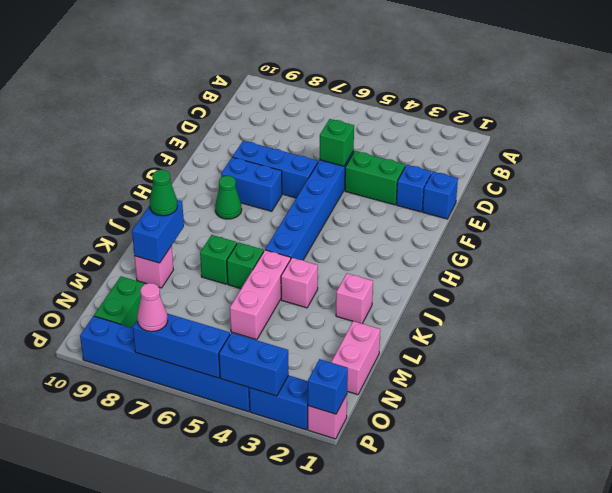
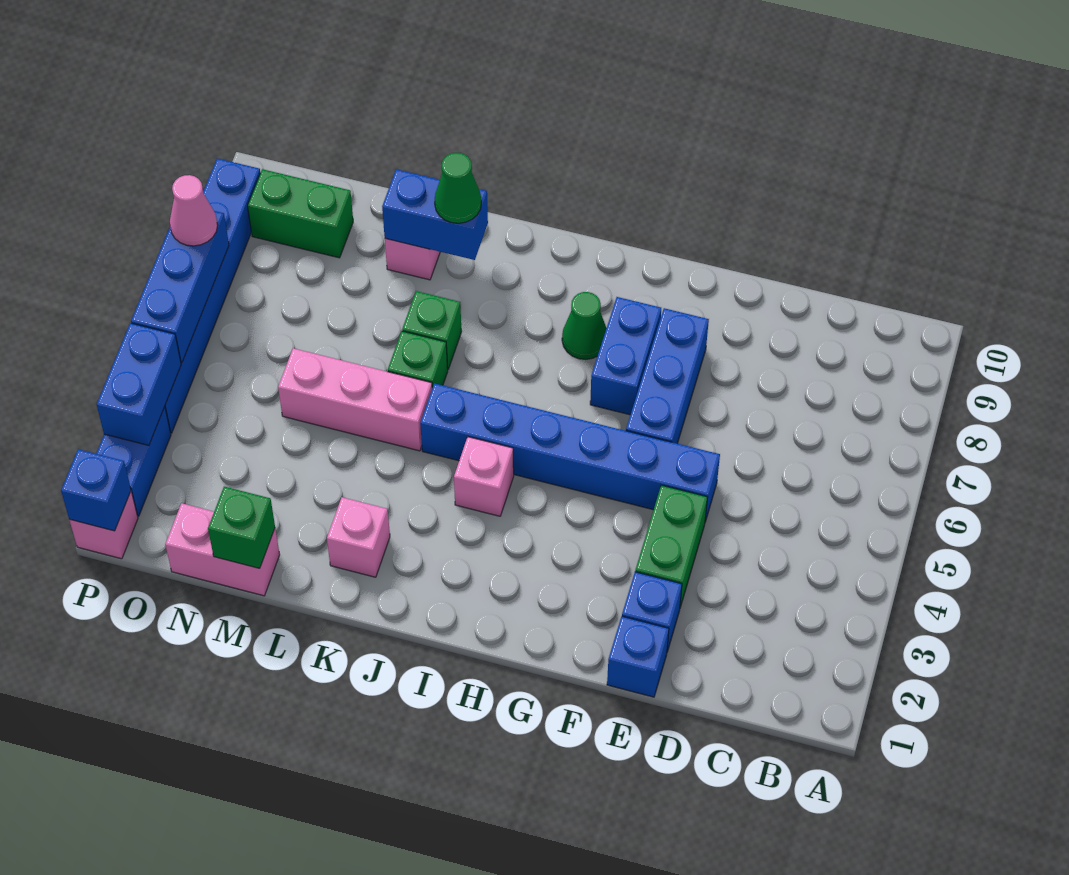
green 1x1 brick [320,119,354,166] -> green 1x1 brick moved to [208,487,275,568]
pink 1x1 brick [281,258,318,308] -> pink 1x1 brick moved to [454,437,514,516]

